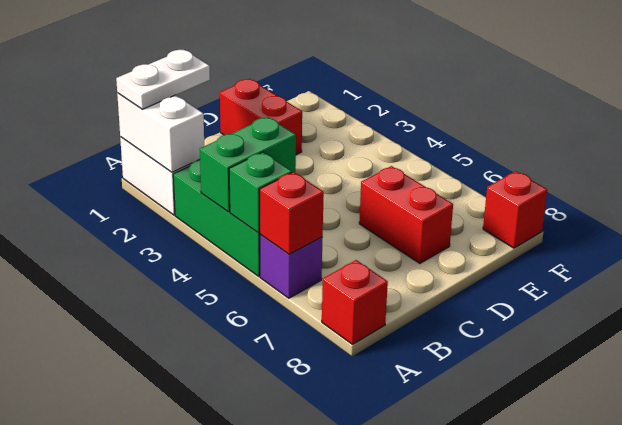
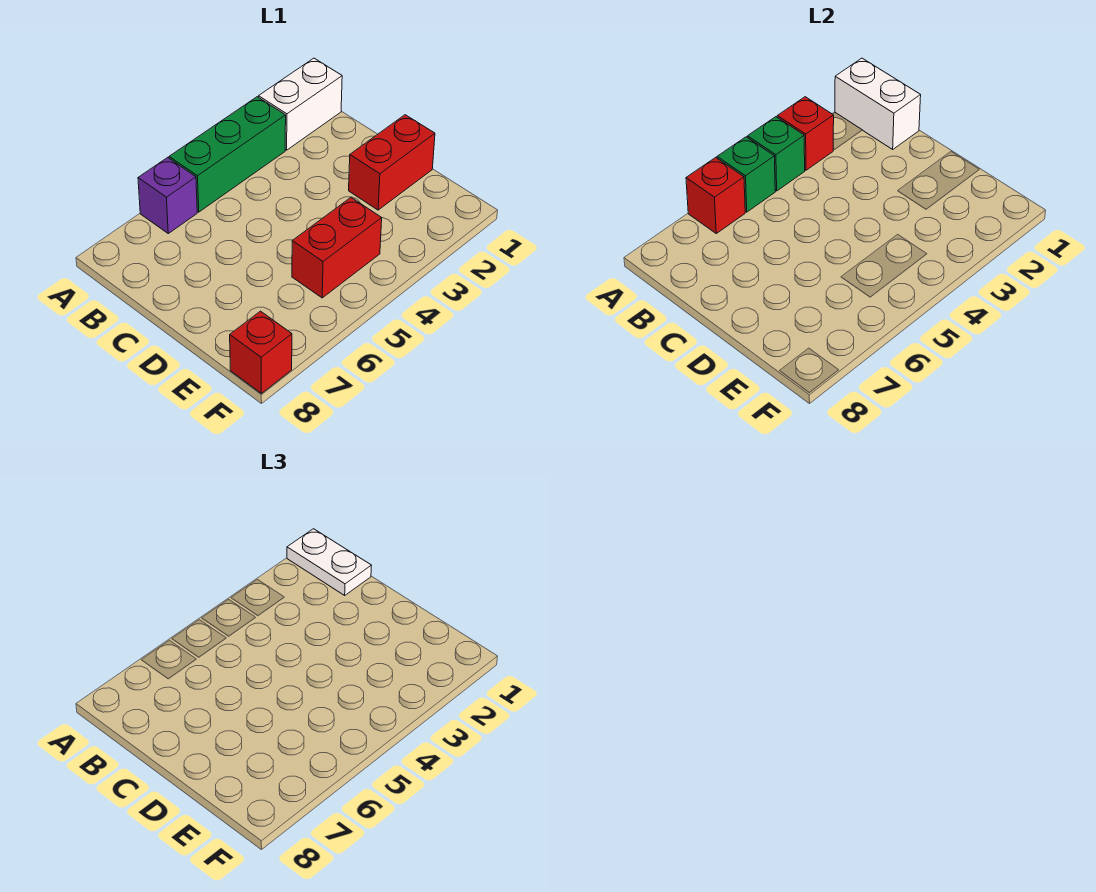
white 1x2 brick [117,93,204,172] -> white 1x2 brick turned to [835,58,921,149]
green 1x2 brick [200,117,296,212] -> green 1x1 brick [748,117,805,191]
red 1x1 brick [322,260,388,344] -> red 1x1 brick moved to [777,97,834,170]
red 1x2 brick [359,166,453,263] -> red 1x2 brick moved to [292,198,382,298]

